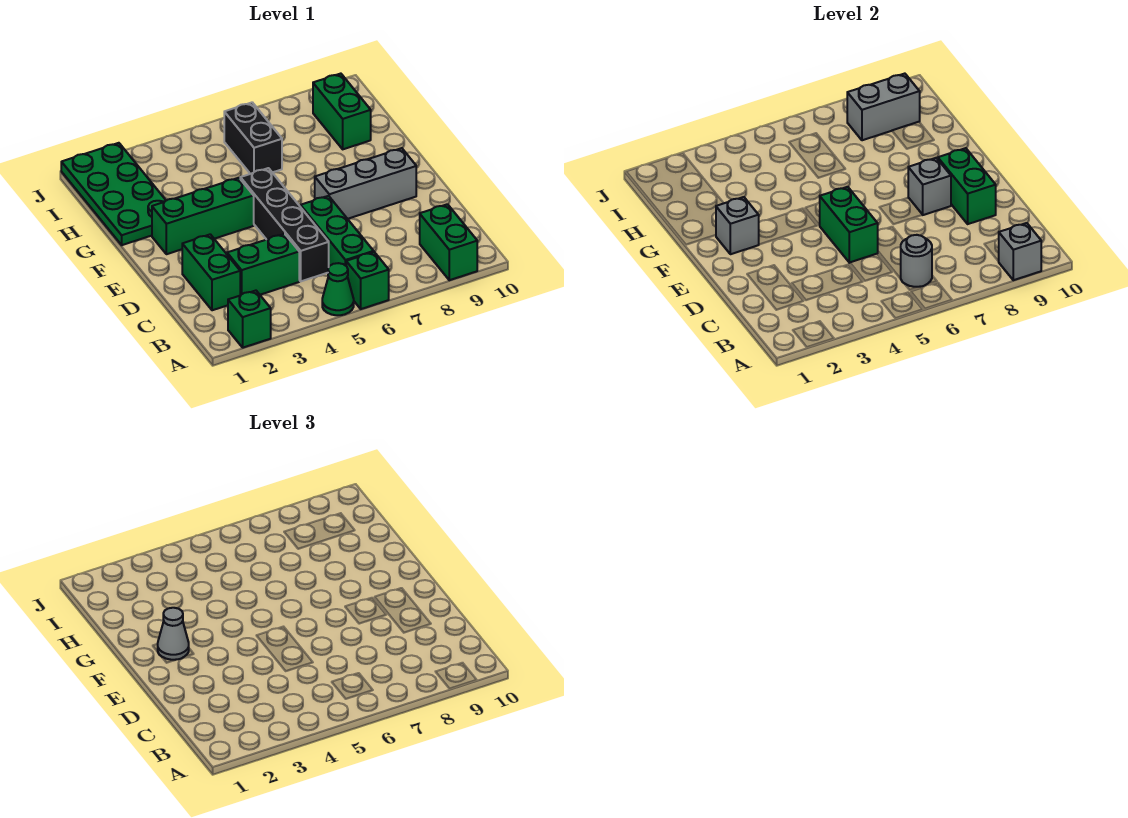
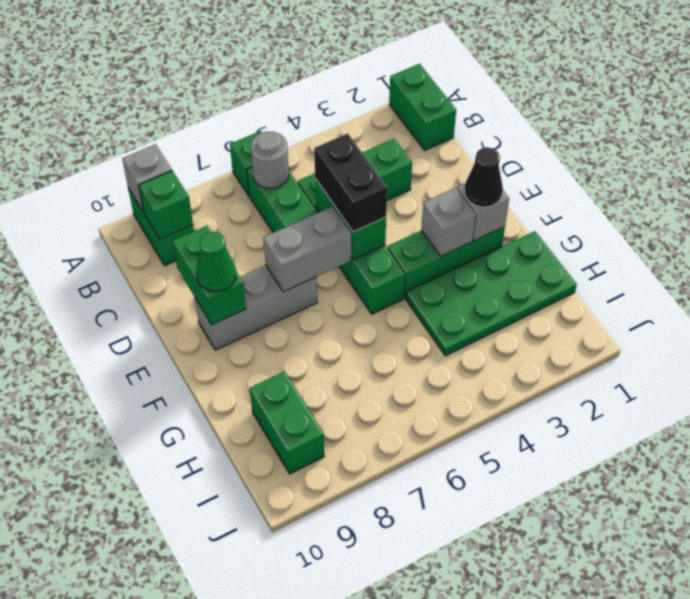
green 1x1 brick [228,291,271,348] -> green 1x1 brick moved to [139,171,193,239]
green 1x1 cone [322,263,354,315] -> green 1x1 cone moved to [196,231,236,292]
green 1x2 brick [182,234,240,310] -> green 1x2 brick moved to [389,64,456,150]
black 1x4 brick [240,168,329,281] -> green 1x4 brick [298,173,405,314]
grey 1x1 brick [908,158,951,215] -> grey 1x1 brick moved to [421,188,476,256]
grey 1x1 cone [158,608,189,660] -> black 1x1 cone [464,147,503,207]
green 2x4 plate [61,143,166,245] -> green 2x4 plate turned to [406,231,577,356]
black 1x2 brick [224,102,282,174] -> black 1x2 brick moved to [314,134,387,232]
grey 1x2 brick [847,74,920,140] -> grey 1x2 brick moved to [263,207,351,292]

